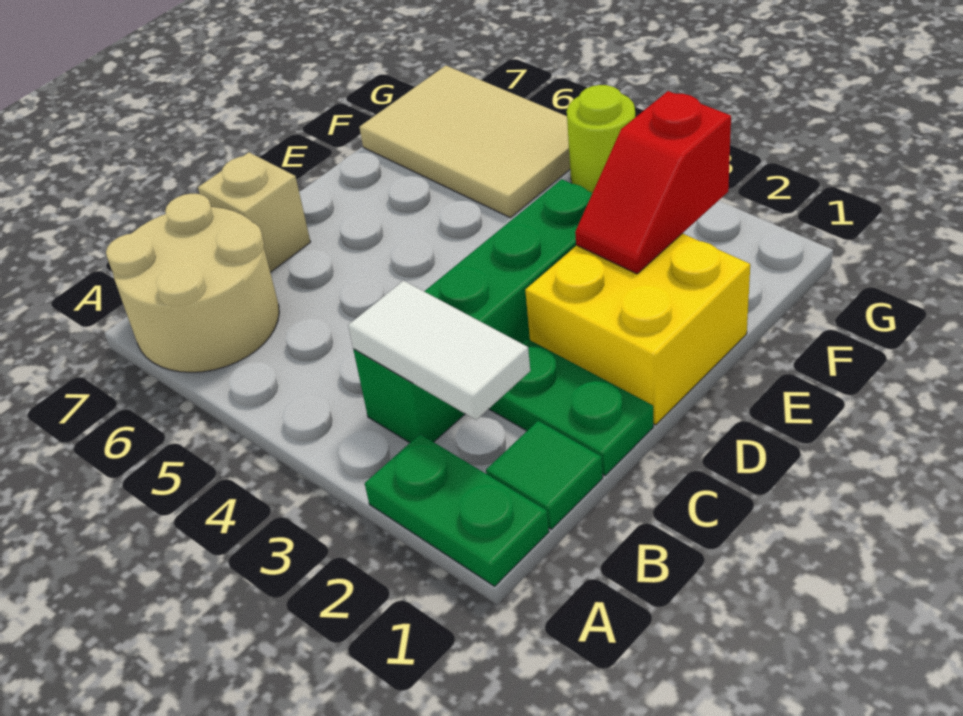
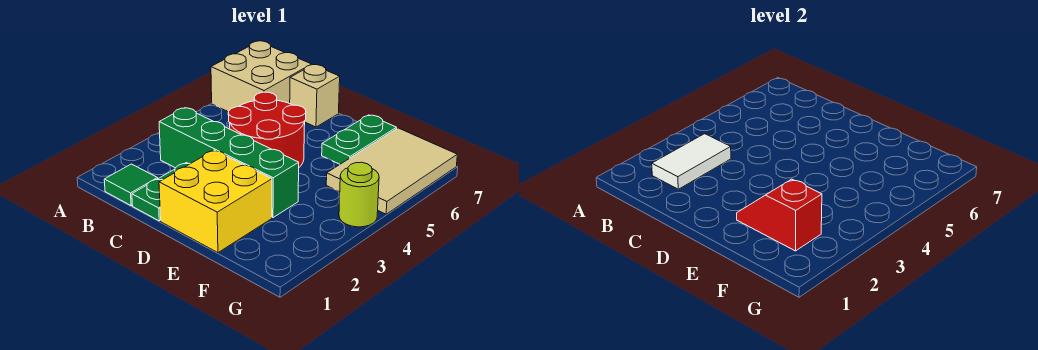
green 1x2 plate [365,434,549,586] -> green 1x2 plate moved to [322,115,397,164]
tan 2x2 round brick [106,194,279,372] -> tan 2x2 brick [211,41,312,111]
none -> red 2x2 round brick [228,92,306,167]

